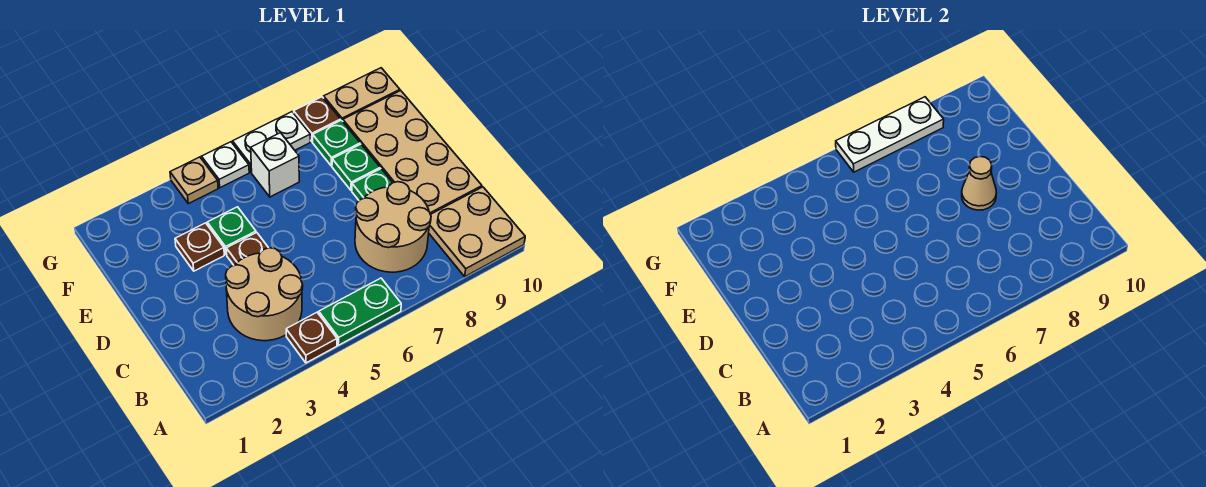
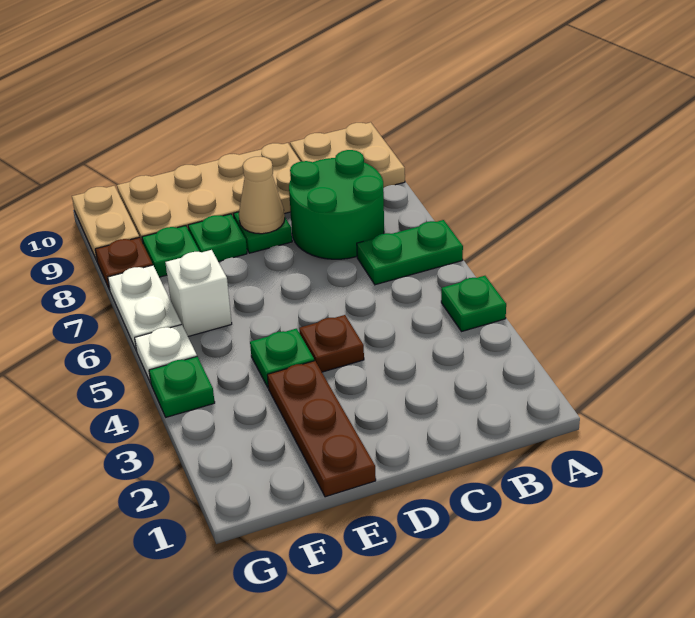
brown 1x1 plate [286,313,337,363] -> green 1x1 plate [441,276,506,332]
green 1x2 plate [319,278,401,345] -> green 1x2 plate turned to [357,220,463,285]
tan 2x2 round brick [226,248,303,341] -> none
tan 2x2 round brick [355,182,431,272] -> green 2x2 round brick [289,150,384,259]
brown 1x1 plate [175,223,224,271] -> brown 1x3 plate [267,361,376,497]
tan 1x1 plate [170,157,218,204] -> green 1x1 plate [149,357,215,417]
white 1x3 plate [836,97,944,172] -> none

